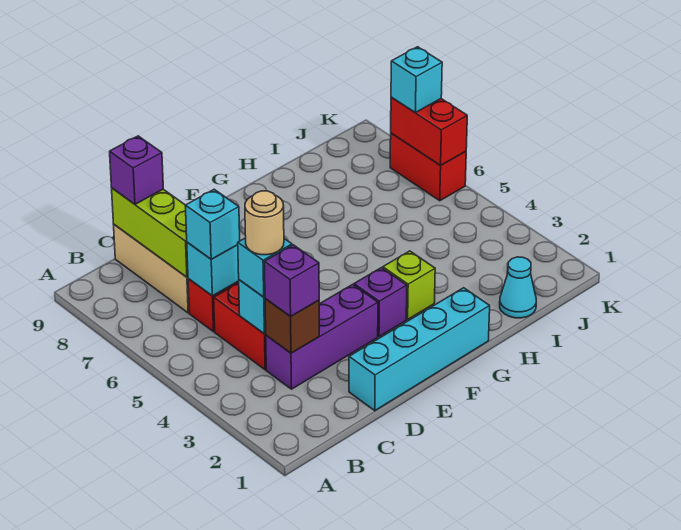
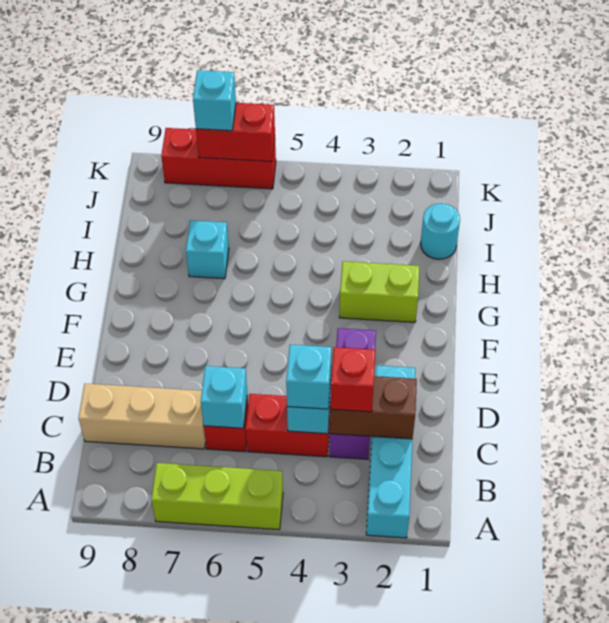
brown 1x1 brick [265,299,319,353] -> brown 1x2 brick [330,376,417,439]
purple 1x1 brick [264,245,319,317] -> red 1x1 brick [330,347,376,412]
tan 1x1 round brick [245,191,284,255] -> none
cyan 1x1 brick [185,189,240,259] -> cyan 1x1 brick moved to [186,220,229,279]
lime 1x3 brick [112,188,188,277] -> lime 1x3 brick moved to [151,463,283,530]
purple 1x1 brick [110,136,163,204] -> none
cyan 1x4 brick [349,288,490,411] -> cyan 1x4 brick moved to [366,366,415,538]
purple 1x1 brick [354,268,407,337] -> none
lime 1x1 brick [383,251,435,319] -> lime 1x2 brick [339,261,419,322]
cyan 1x1 cone [500,257,536,318] -> cyan 1x1 round brick [421,203,460,259]
red 1x2 brick [390,133,466,201] -> red 1x3 brick [161,128,276,189]

